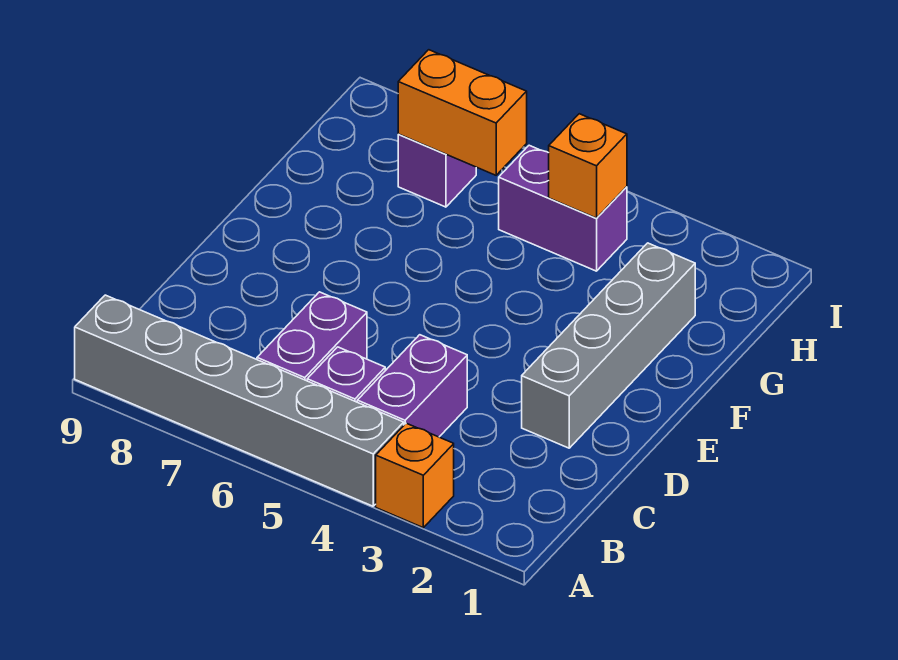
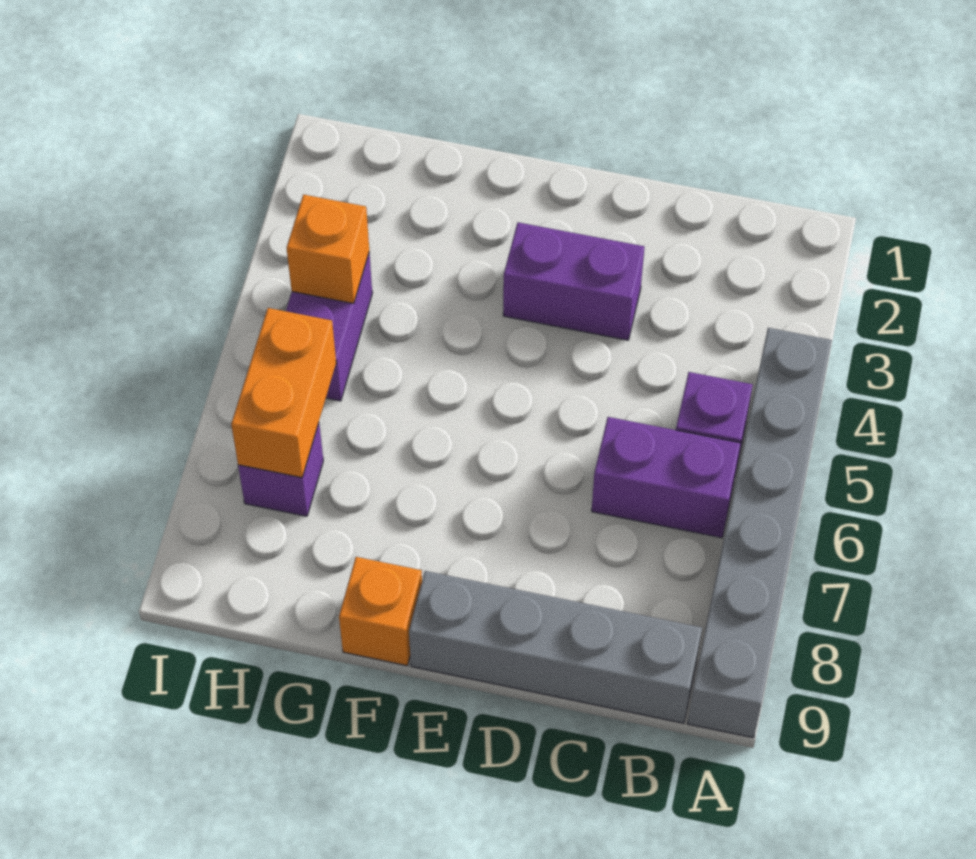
orange 1x1 brick [376,423,454,528] -> orange 1x1 brick moved to [339,557,422,666]
purple 1x2 brick [357,335,467,437] -> purple 1x2 brick moved to [503,222,644,340]
grey 1x4 brick [522,243,695,448] -> grey 1x4 brick moved to [409,571,702,723]

